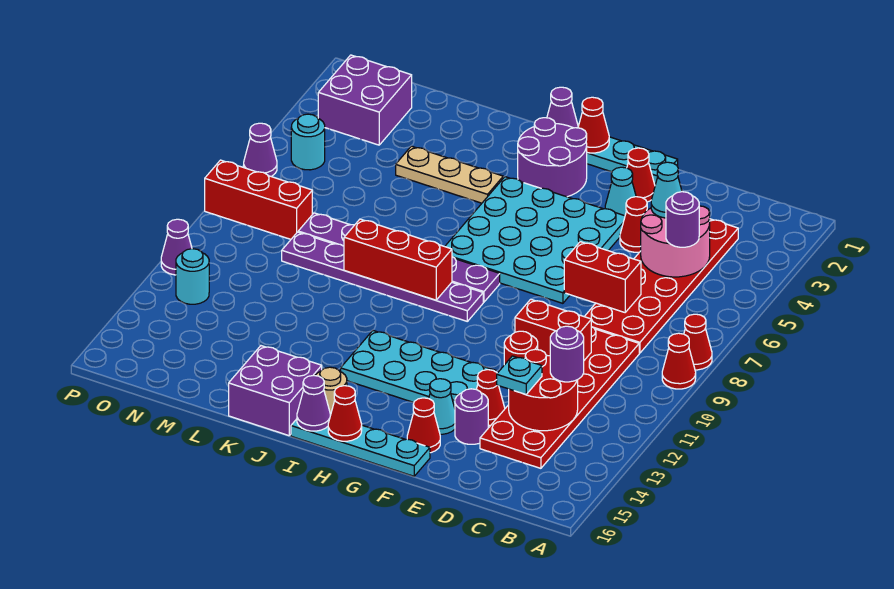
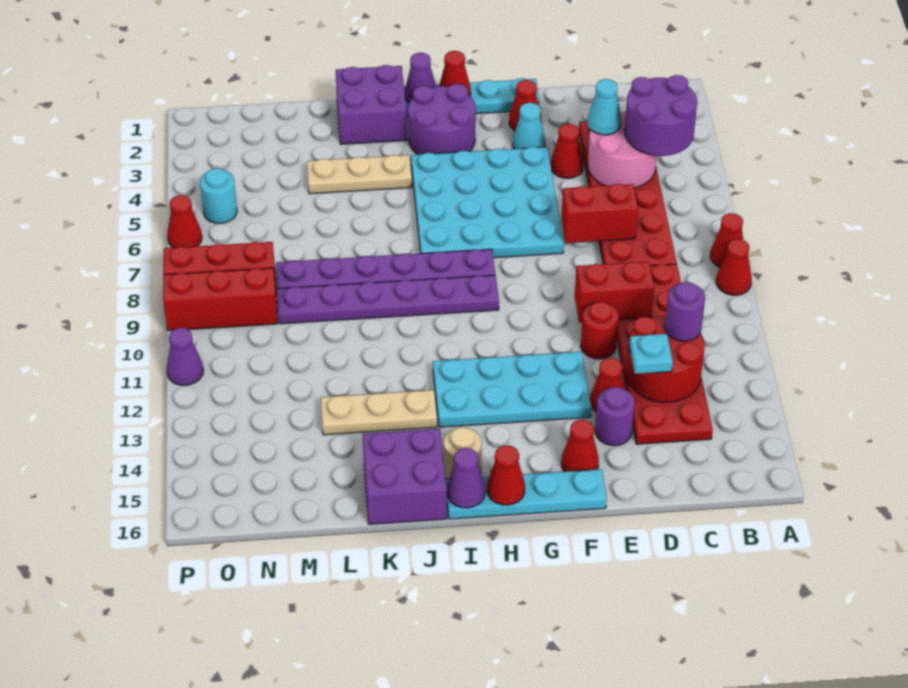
purple 1x1 round brick [666,192,699,247] -> purple 2x2 round brick [625,75,697,156]
cyan 1x1 cone [429,379,455,434] -> none
red 1x3 brick [344,219,452,300] -> red 1x3 brick moved to [163,268,277,331]
none -> tan 1x3 plate [321,390,437,435]
purple 2x2 brick [318,55,412,145] -> purple 2x2 brick moved to [336,65,407,144]
cyan 1x1 round brick [176,249,209,304] -> none
purple 1x1 cone [244,123,277,176] -> red 1x1 cone [167,195,202,248]

